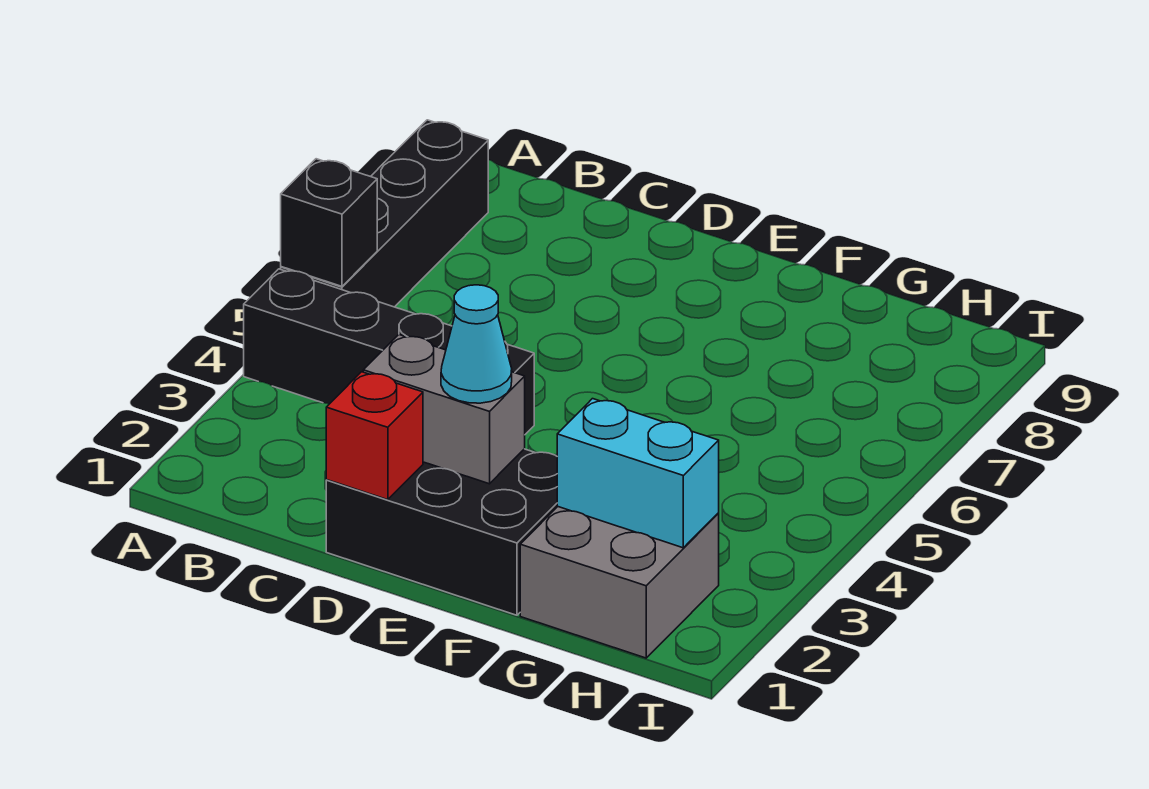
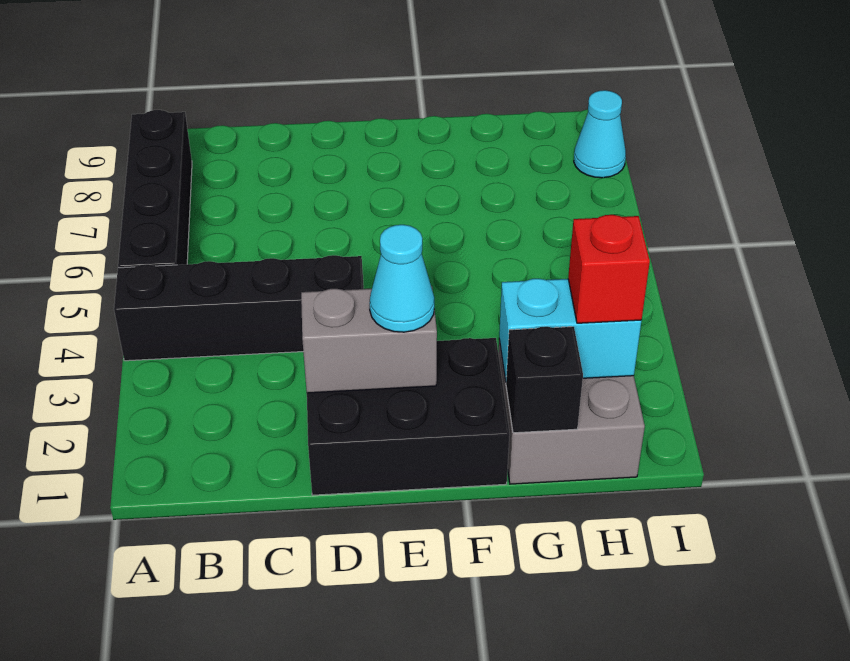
black 1x1 brick [281,159,377,286] -> black 1x1 brick moved to [506,327,583,433]
red 1x1 brick [326,372,423,500] -> red 1x1 brick moved to [568,215,650,323]
none -> cyan 1x1 cone [574,90,626,178]

